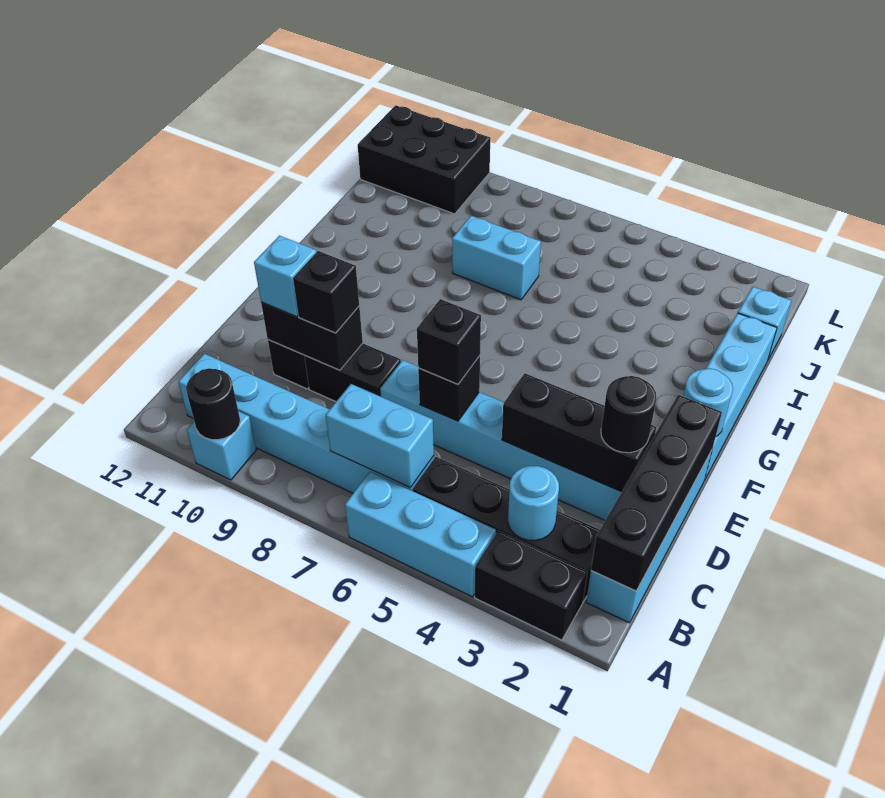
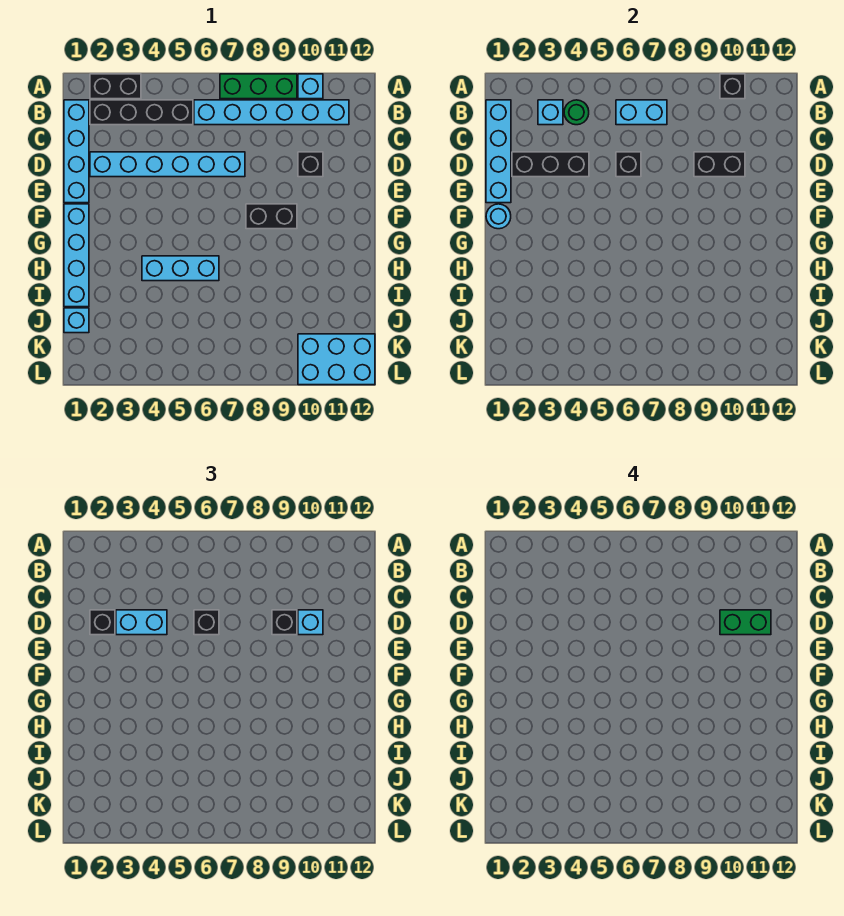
cyan 1x3 brick [345,472,496,597] -> cyan 1x3 brick moved to [142,256,219,281]
none -> green 1x3 brick [220,74,297,99]
black 1x1 round brick [186,368,240,440] -> black 1x1 brick [720,74,745,99]
black 1x4 brick [591,395,722,591] -> cyan 1x4 brick [486,100,511,203]
cyan 1x1 round brick [508,466,559,541] -> cyan 1x1 brick [538,100,563,125]
none -> green 1x1 round brick [564,100,589,125]
black 1x1 round brick [601,376,656,453] -> black 1x1 brick [90,610,115,635]
black 1x2 brick [304,343,401,401] -> black 1x2 brick moved to [246,204,297,229]
none -> green 1x2 brick [720,610,771,635]
cyan 1x2 brick [452,216,541,300] -> cyan 1x2 brick moved to [116,610,167,635]
black 2x3 brick [358,105,490,214] -> cyan 2x3 brick [298,334,375,385]

